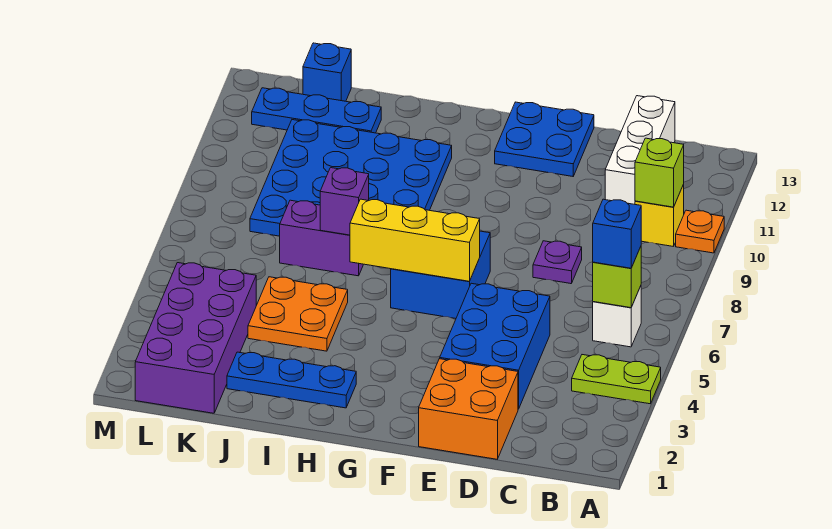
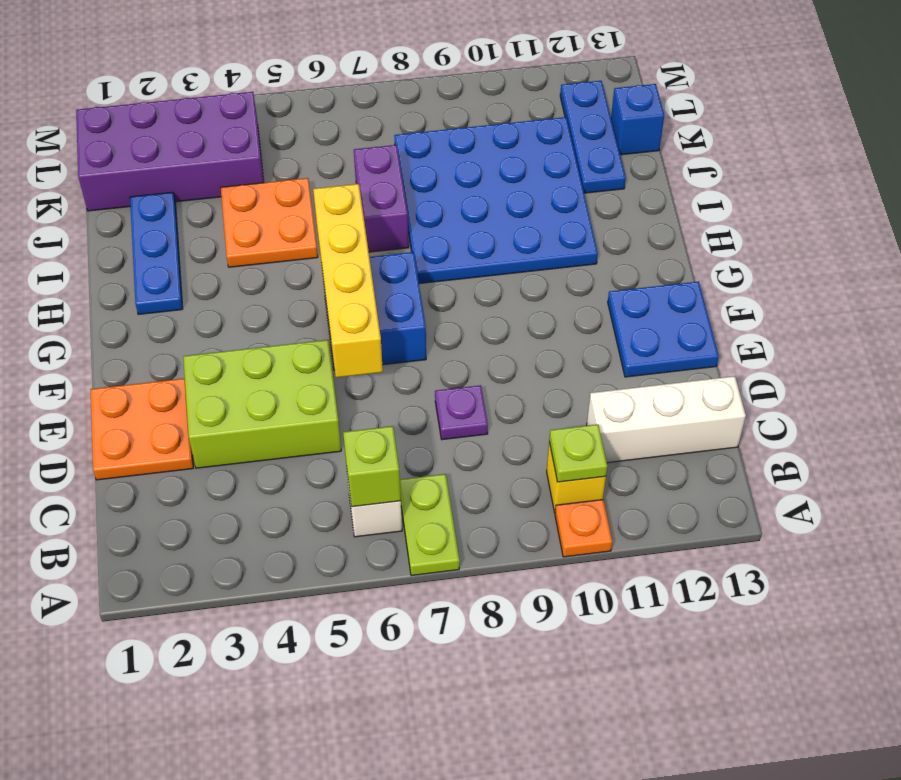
lime 1x2 plate [572,355,661,404] -> lime 1x2 plate moved to [400,474,460,576]
blue 1x1 brick [593,199,641,268] -> none
lime 1x1 brick [635,138,684,207] -> lime 1x1 plate [549,425,607,482]
orange 2x2 brick [419,359,518,459] -> orange 2x2 plate [90,378,193,480]
blue 2x3 brick [440,283,550,409] -> lime 2x3 brick [183,340,341,468]
yellow 1x3 brick [350,199,480,281] -> yellow 1x4 brick [313,184,383,378]
purple 1x1 brick [320,168,369,235] -> none

